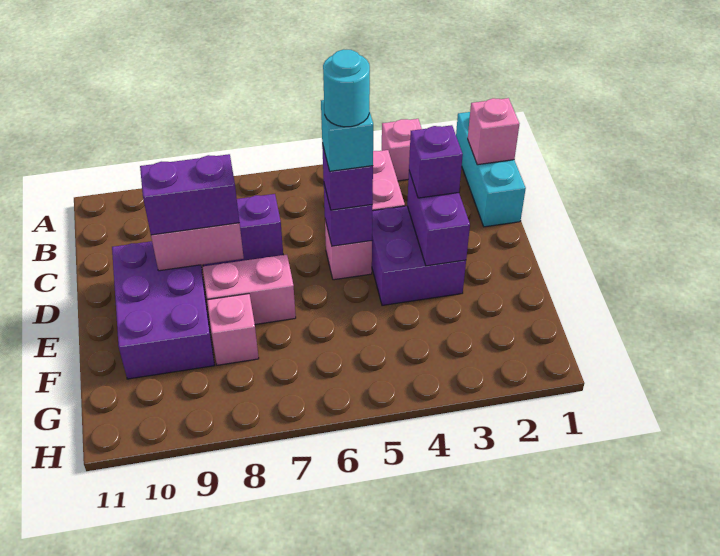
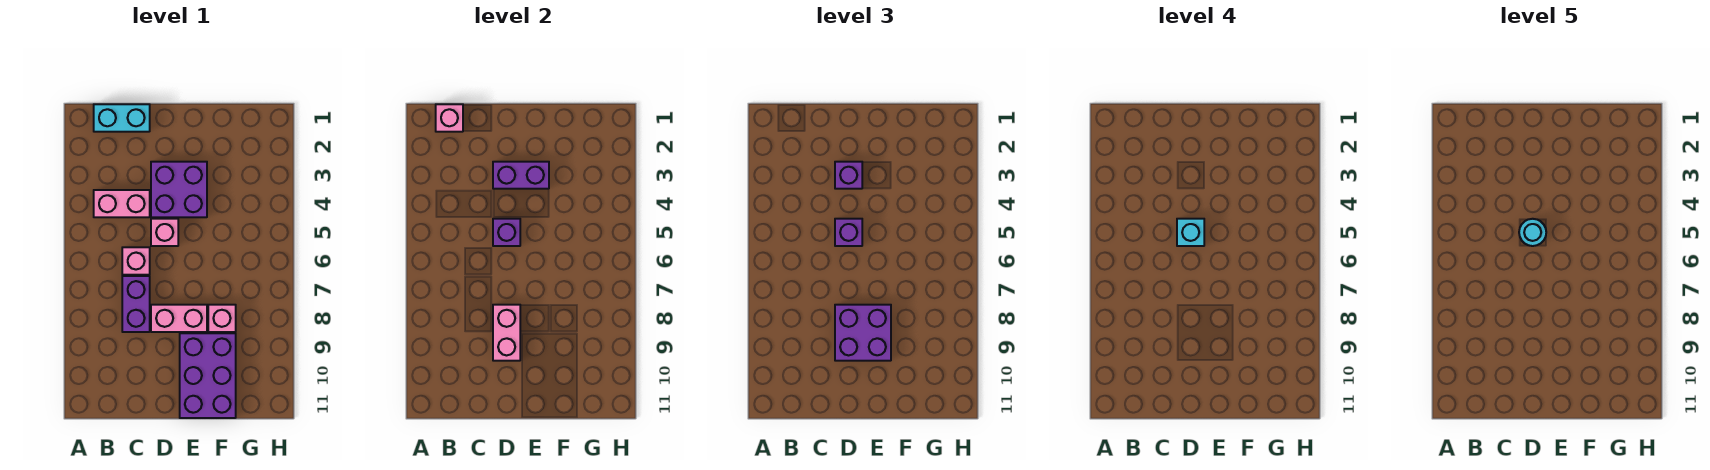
cyan 1x3 brick [456,112,526,227] -> cyan 1x2 brick [94,104,150,132]
pink 1x1 brick [382,119,422,181] -> pink 1x1 brick moved to [122,247,150,275]
purple 1x2 brick [140,154,239,235] -> purple 2x2 brick [835,305,891,361]
purple 2x3 brick [112,241,214,379] -> purple 2x3 brick turned to [180,333,236,418]
pink 1x2 brick [203,255,296,324] -> pink 1x2 brick turned to [151,305,207,332]

